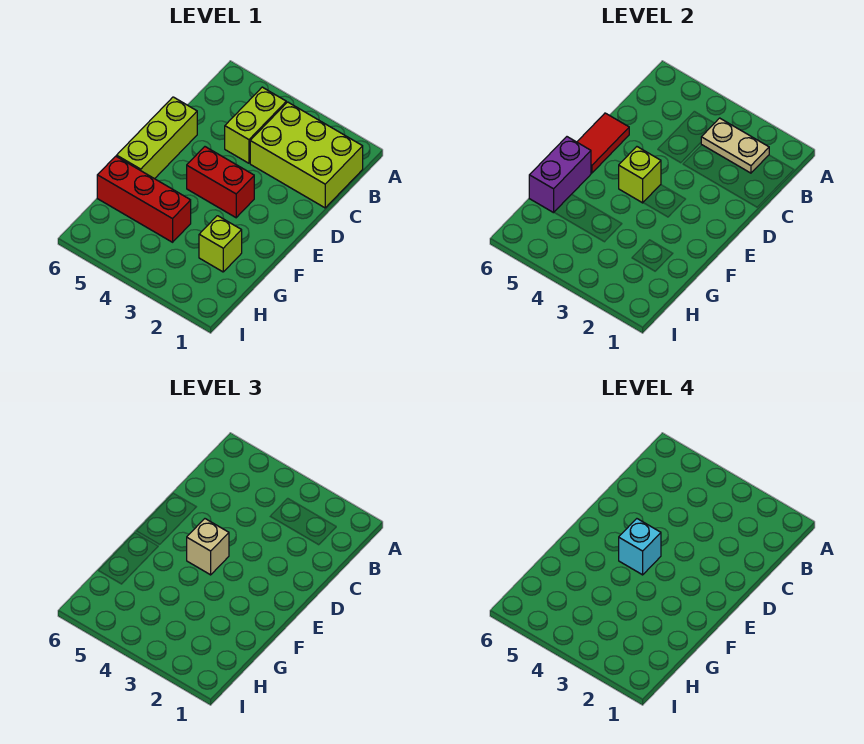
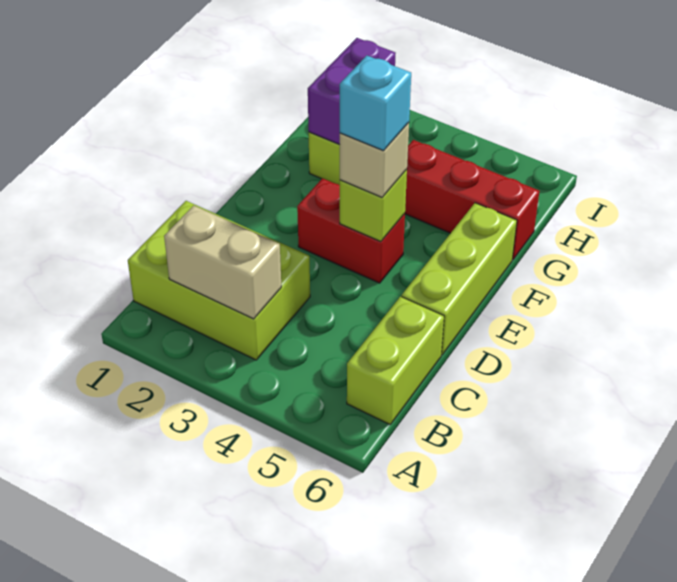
tan 1x2 plate [701,118,769,173] -> tan 1x2 brick [164,205,281,319]
lime 1x2 brick [225,87,286,163] -> lime 1x2 brick moved to [347,296,444,424]
red 1x2 tile [577,113,629,173] -> none
purple 1x2 brick [529,137,591,213] -> purple 1x2 brick moved to [308,38,396,145]

